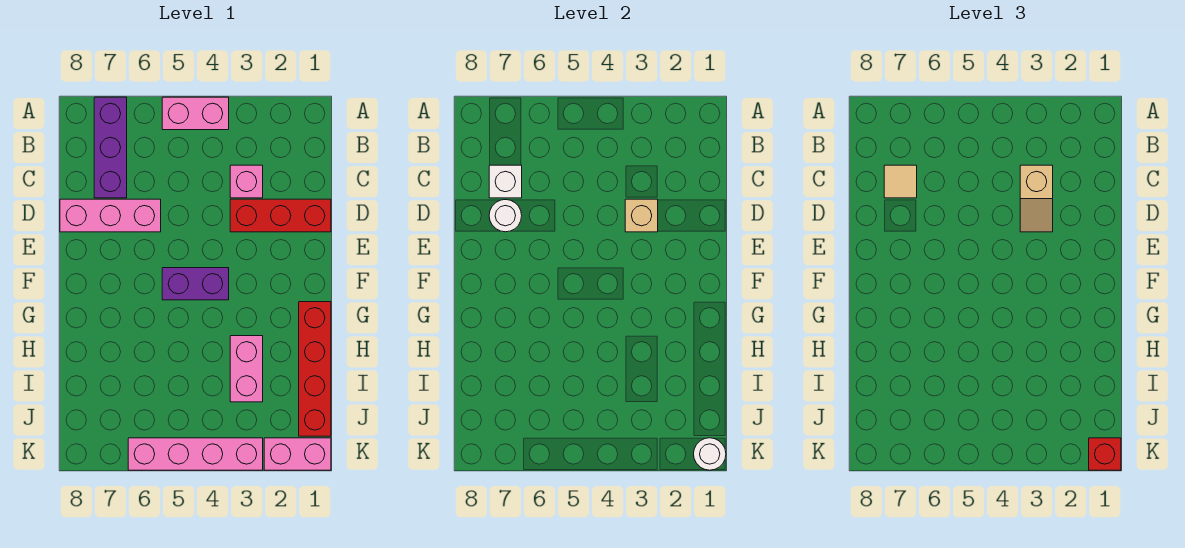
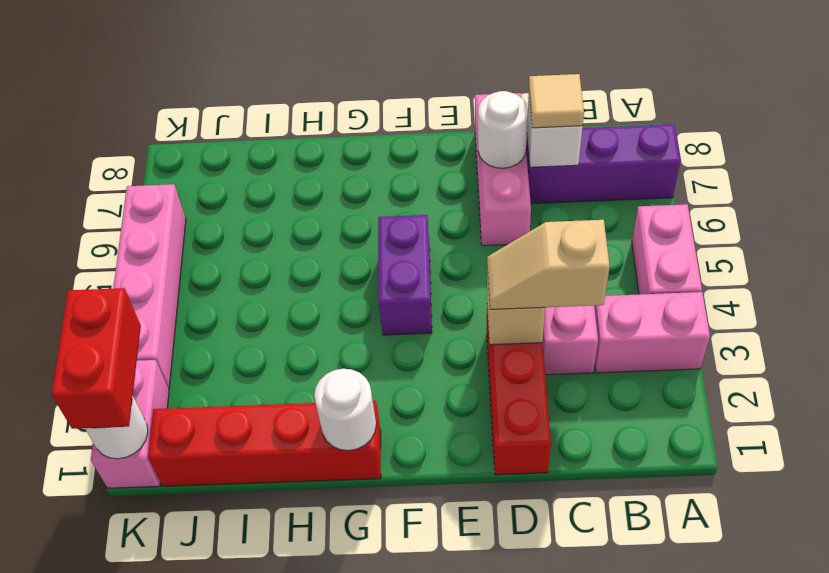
none -> white 1x1 round brick [314,369,376,451]
pink 1x2 brick [230,336,263,402] -> pink 1x2 brick moved to [594,292,710,373]
red 1x1 brick [1089,438,1121,470] -> red 1x2 brick [52,288,141,429]

